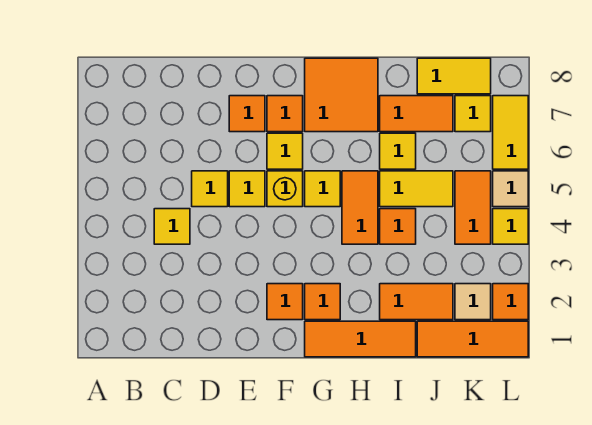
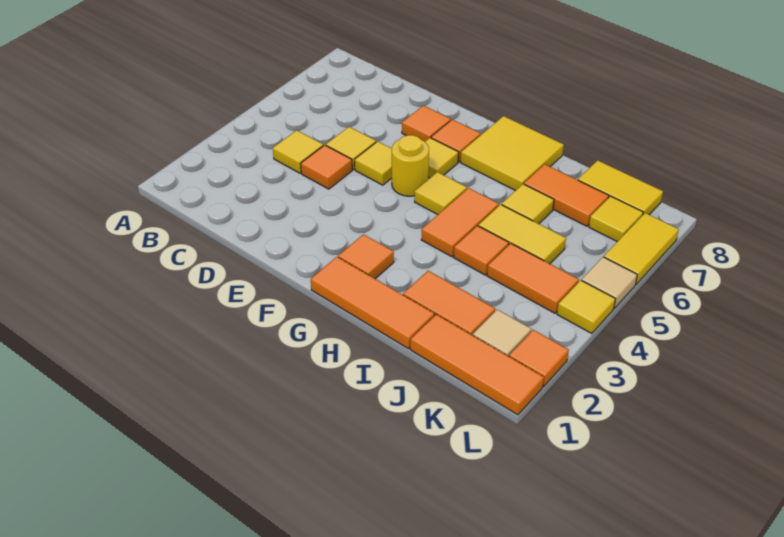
orange 1x1 tile [267,284,303,320] -> orange 1x1 tile moved to [301,145,352,189]
yellow 1x1 brick [267,171,303,207] -> yellow 1x1 round brick [392,135,429,196]
orange 2x2 tile [305,58,378,132] -> yellow 2x2 tile [461,116,564,191]
orange 1x2 tile [455,171,491,244] -> orange 1x2 tile turned to [487,243,579,313]

